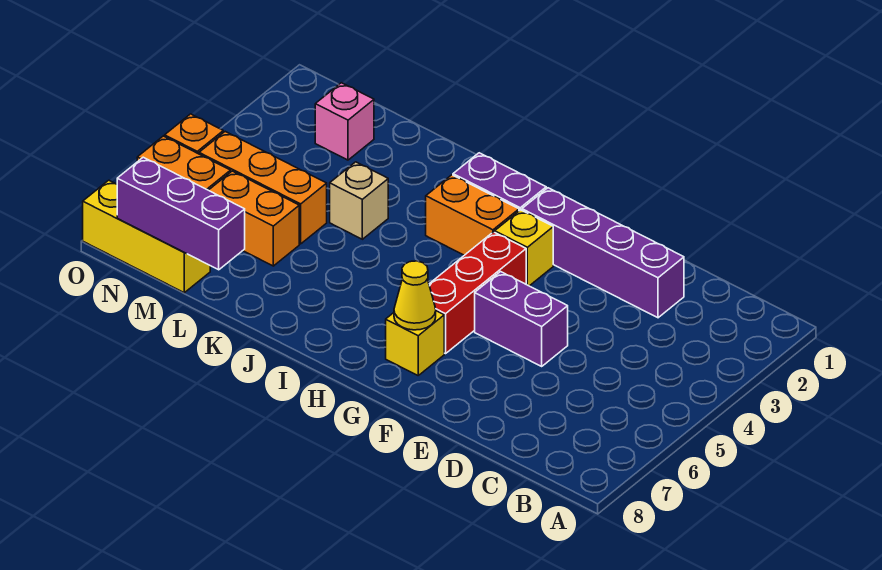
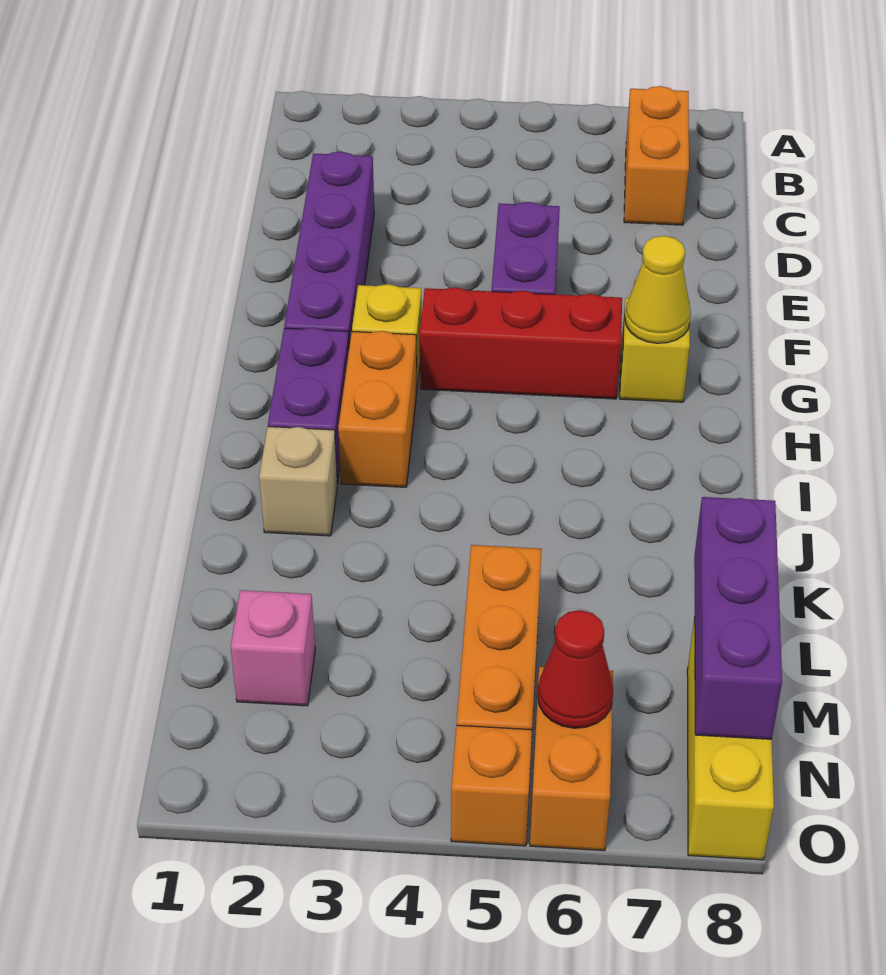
tan 1x1 brick [330,162,388,239] -> tan 1x1 brick moved to [259,427,337,536]
orange 1x2 brick [209,171,299,266] -> orange 1x2 brick moved to [624,86,689,225]
none -> red 1x1 cone [538,610,613,728]

